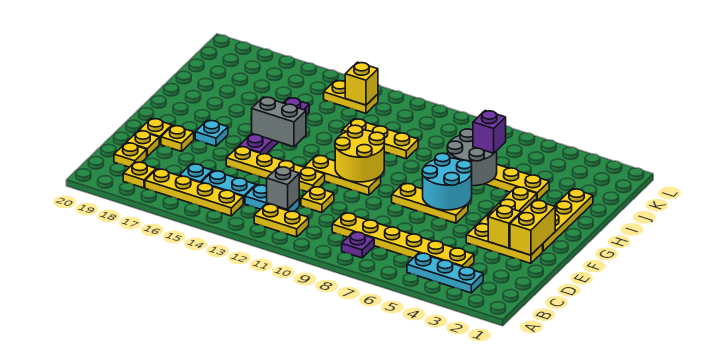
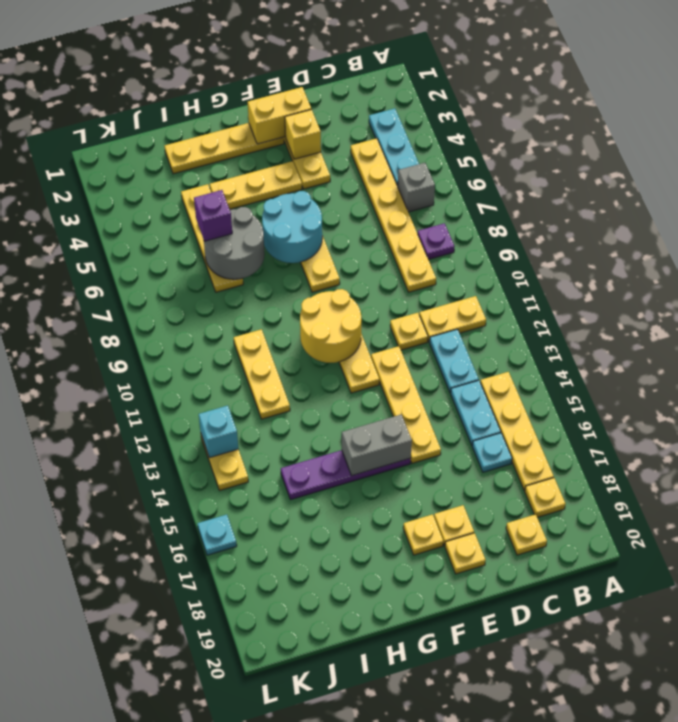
yellow 1x2 plate [254,204,309,237] -> yellow 1x2 plate turned to [419,296,486,342]
grey 1x1 brick [267,167,299,210] -> grey 1x1 brick moved to [398,163,435,212]
yellow 1x1 plate [127,131,159,156] -> yellow 1x1 plate moved to [403,514,443,555]
cyan 1x1 plate [195,120,228,146] -> cyan 1x1 plate moved to [197,515,237,555]
grey 1x2 brick [252,97,306,147] -> grey 1x2 brick turned to [341,414,412,476]
yellow 1x1 brick [345,62,378,105] -> cyan 1x1 brick [199,406,238,458]

